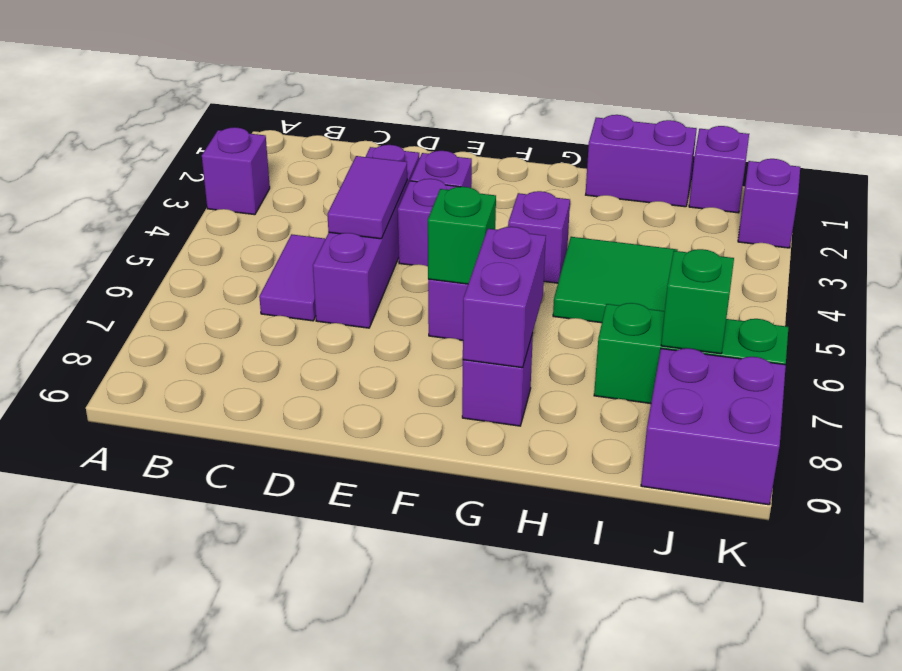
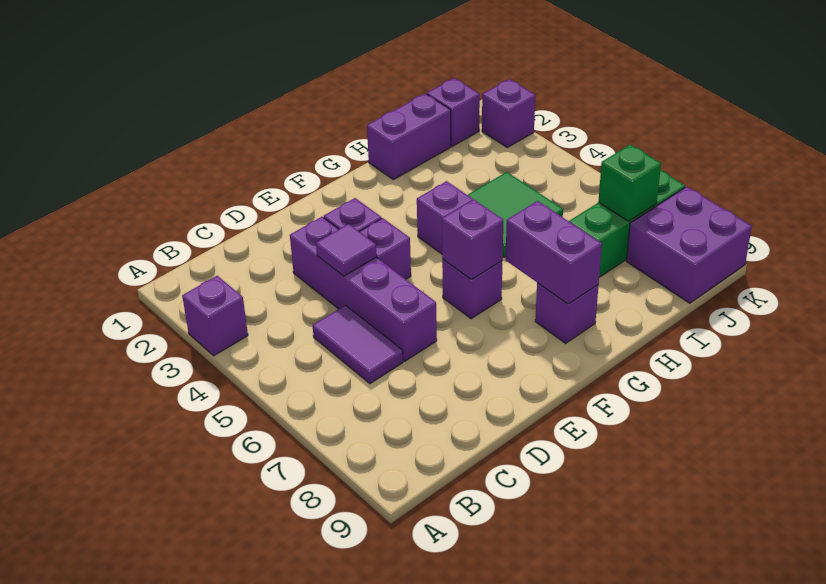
purple 1x2 tile [327,156,407,239] -> purple 1x1 tile [316,224,377,276]
green 1x1 brick [428,187,496,284] -> purple 1x1 brick [442,199,503,280]

